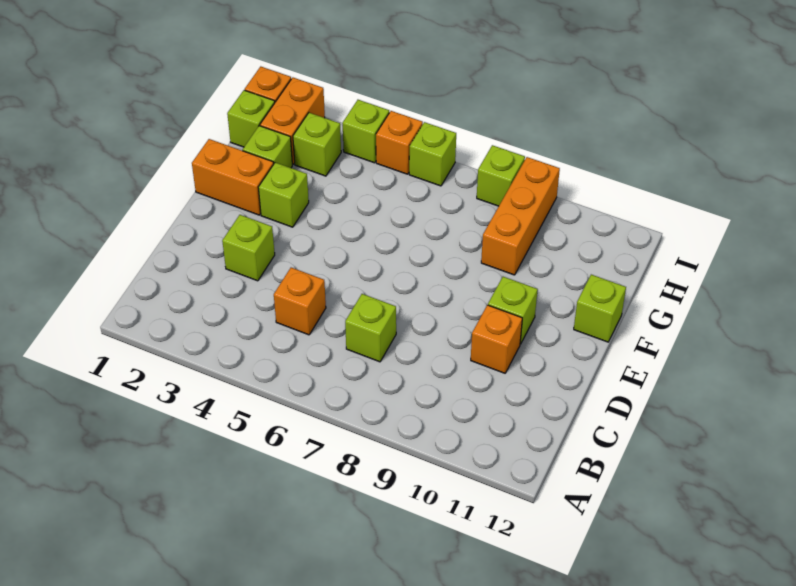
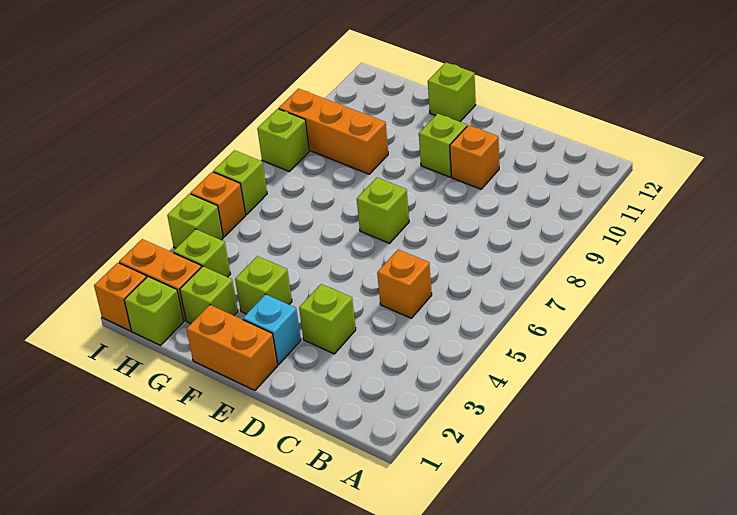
lime 1x1 brick [345,294,396,362] -> lime 1x1 brick moved to [357,178,409,243]
none -> cyan 1x1 brick [243,294,301,365]
orange 1x2 brick [192,139,274,215] -> orange 1x2 brick turned to [187,305,278,390]

